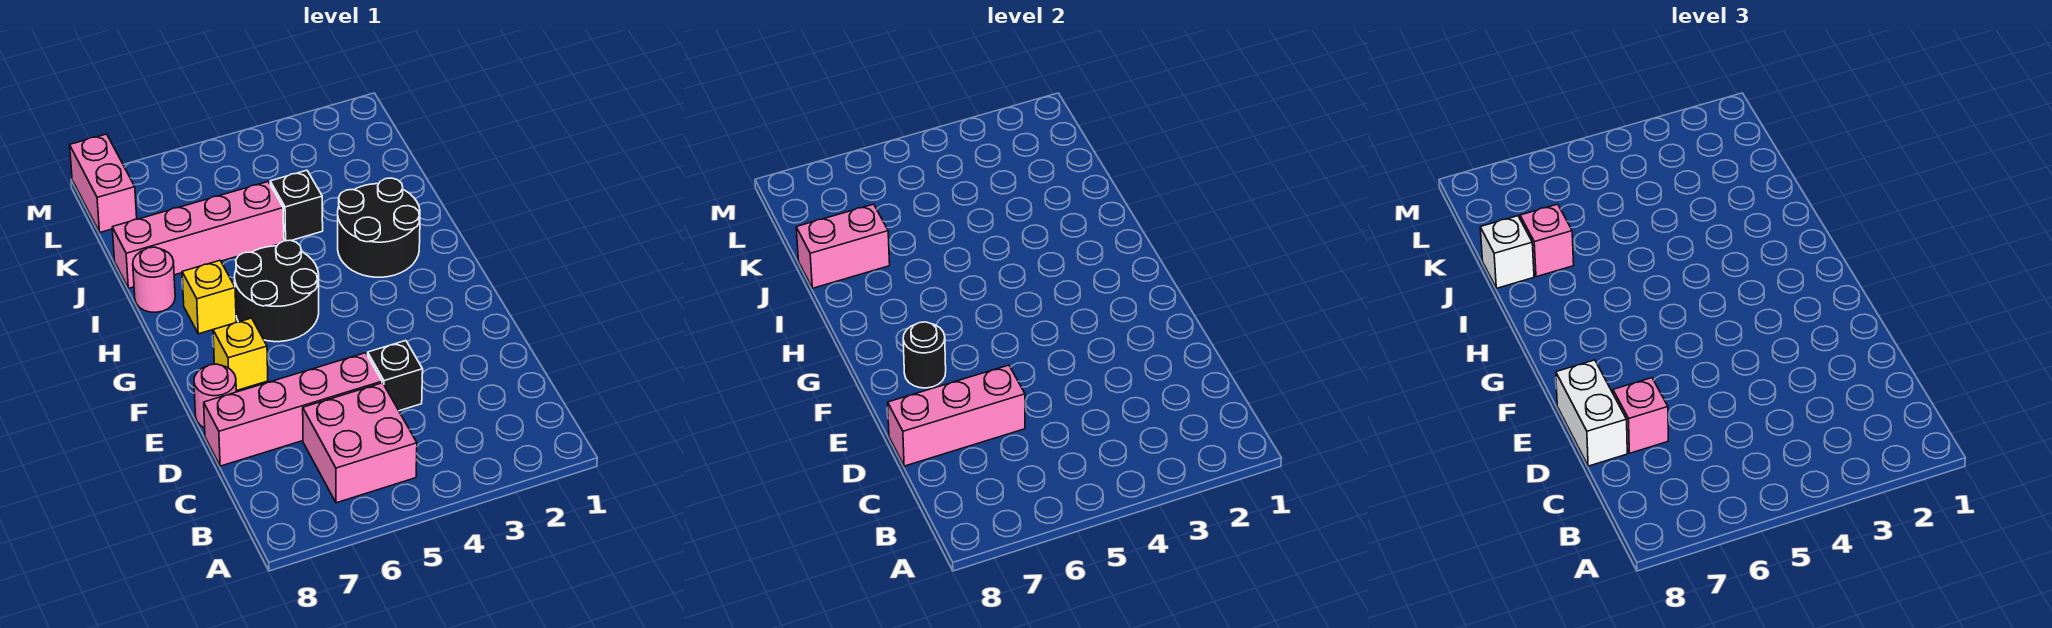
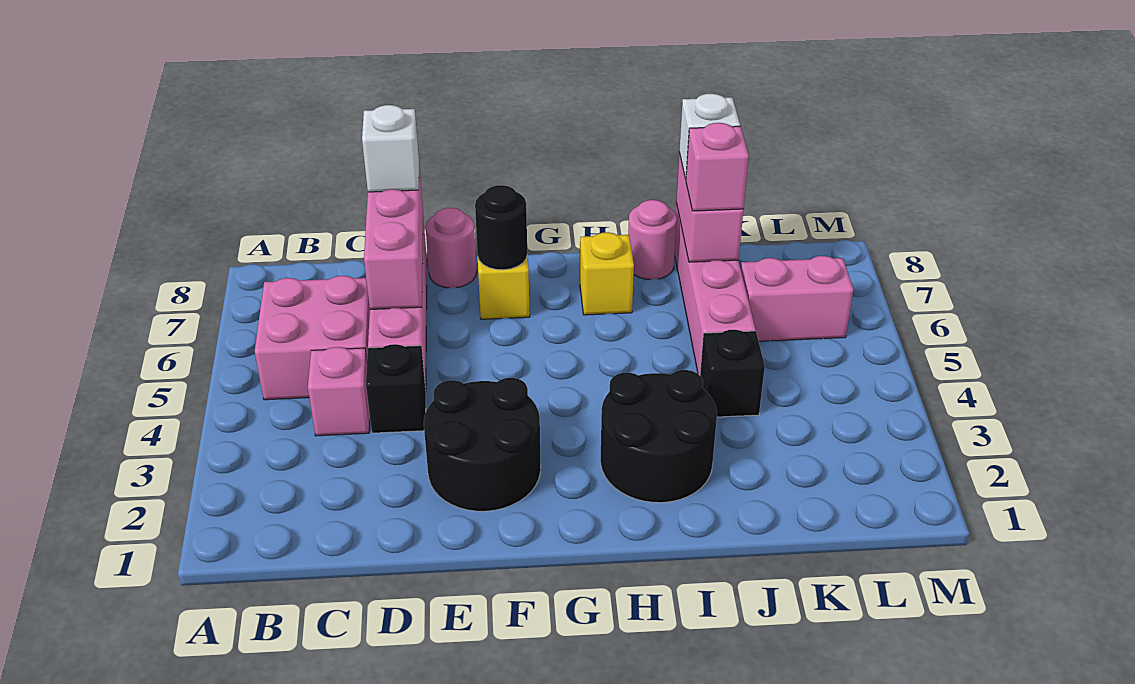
pink 1x1 brick [1613,378,1668,453] -> pink 1x1 brick moved to [308,347,370,436]
white 1x2 brick [1556,360,1627,466] -> white 1x1 brick [362,105,419,192]
black 2x2 round brick [235,240,319,342] -> black 2x2 round brick moved to [424,378,541,511]
pink 1x2 brick [70,134,137,232] -> pink 1x2 brick moved to [741,256,853,341]

